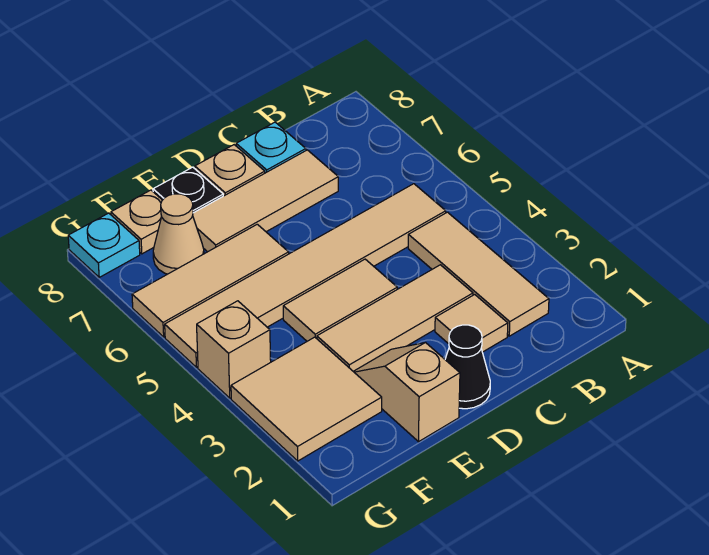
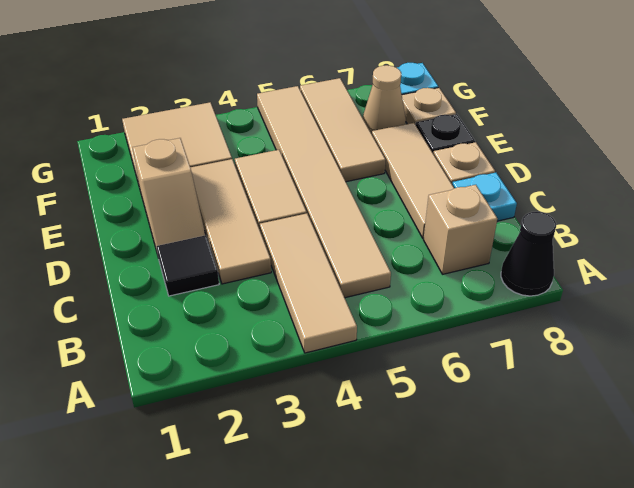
tan 1x3 tile [408,212,549,336] -> tan 1x3 tile turned to [260,213,357,353]
tan 1x1 tile [435,295,508,352] -> black 1x1 tile [156,235,219,296]
black 1x1 cone [445,325,490,409] -> black 1x1 cone moved to [501,212,556,296]
tan 1x2 slope [353,343,460,442] -> tan 1x2 slope turned to [133,138,205,255]
tan 1x1 brick [197,301,271,398] -> tan 1x1 brick moved to [423,185,497,274]

